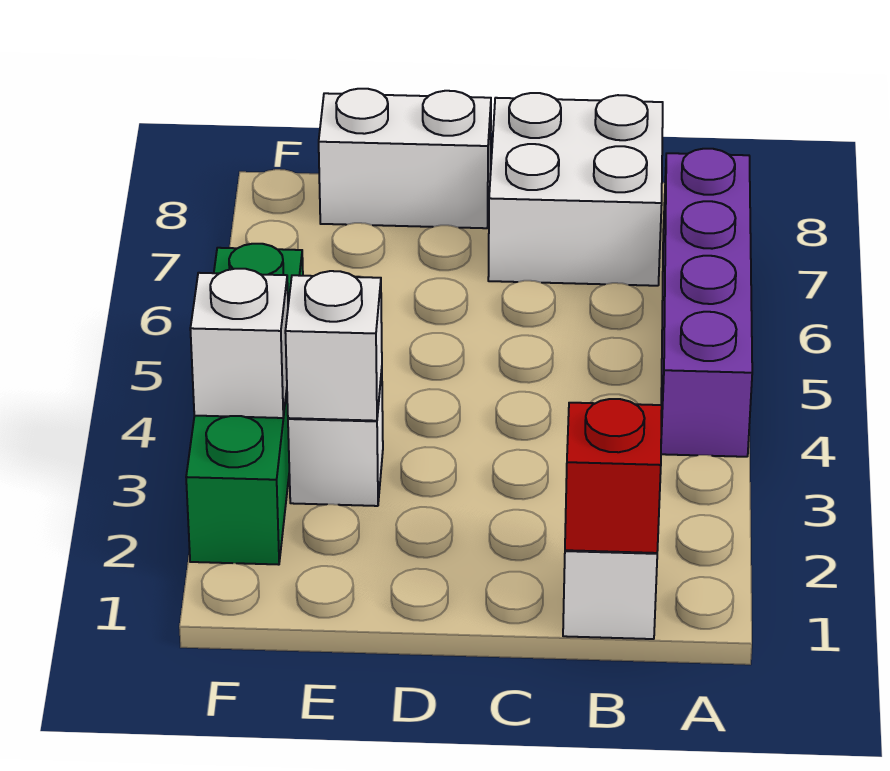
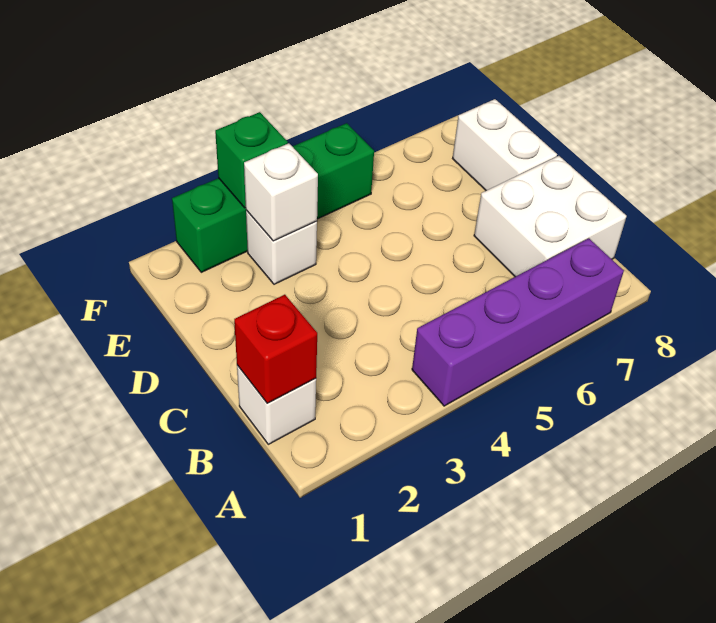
white 1x1 brick [190,269,288,418] -> green 1x1 brick [215,112,288,208]

